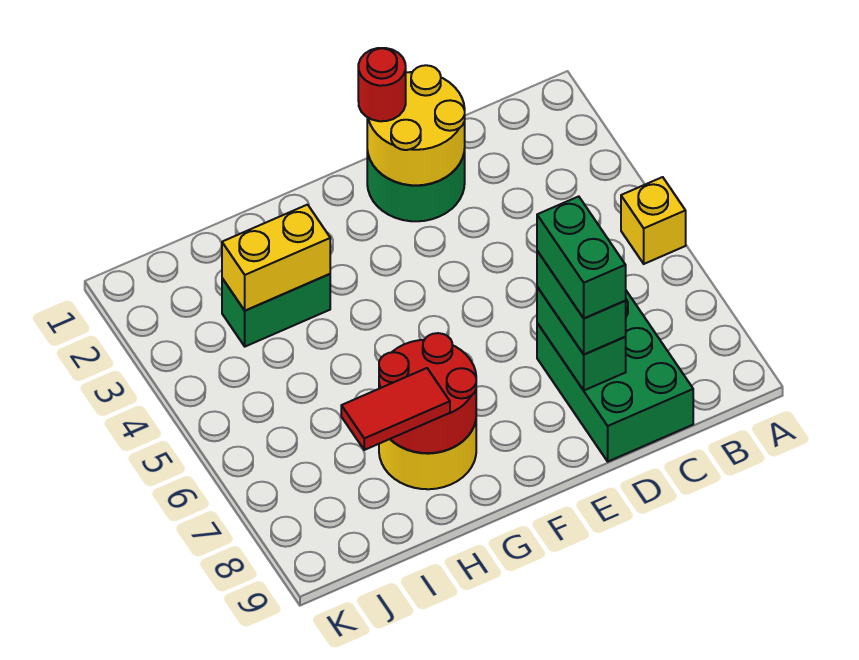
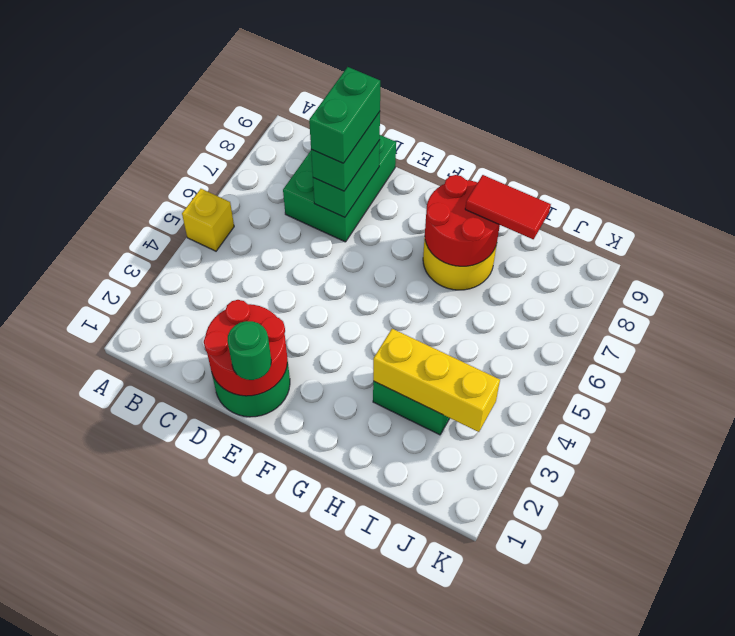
yellow 2x2 round brick [367,65,465,185] -> red 2x2 round brick [204,300,287,396]
red 1x1 round brick [358,48,406,121] -> green 1x1 round brick [227,321,271,380]
yellow 1x2 brick [222,205,330,310] -> yellow 1x3 brick [373,329,500,432]

